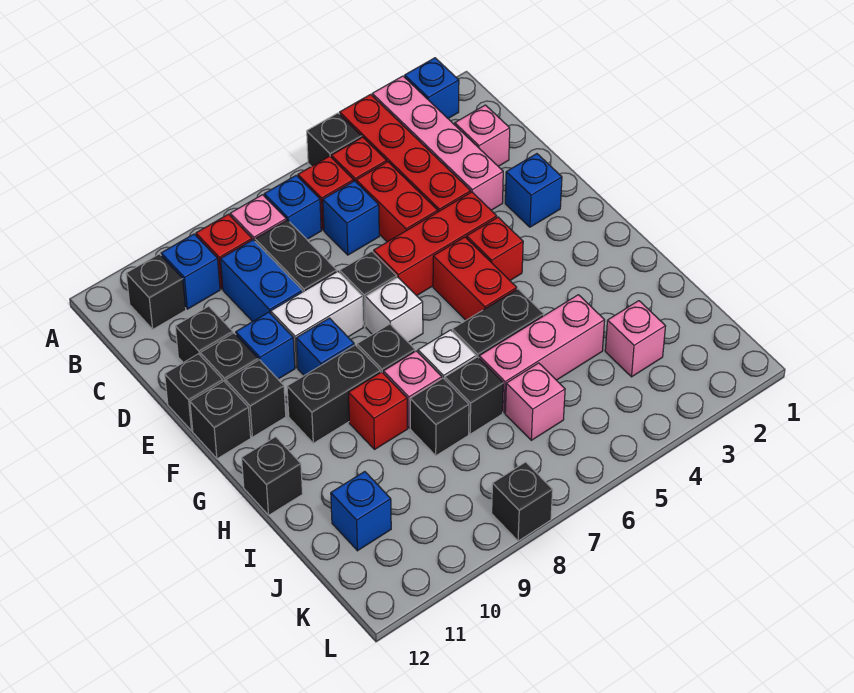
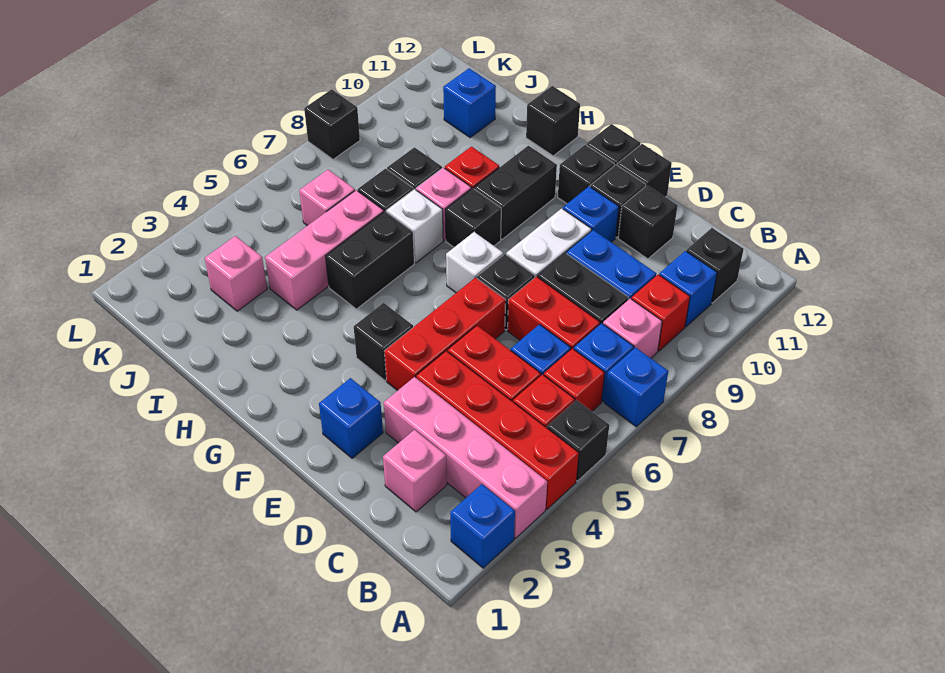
red 1x1 brick [467,217,523,280] -> black 1x1 brick [354,303,413,381]
red 1x2 brick [433,237,517,320] -> red 1x2 brick moved to [508,276,600,349]
blue 1x1 brick [296,318,354,375] -> blue 1x1 brick moved to [604,348,668,427]

